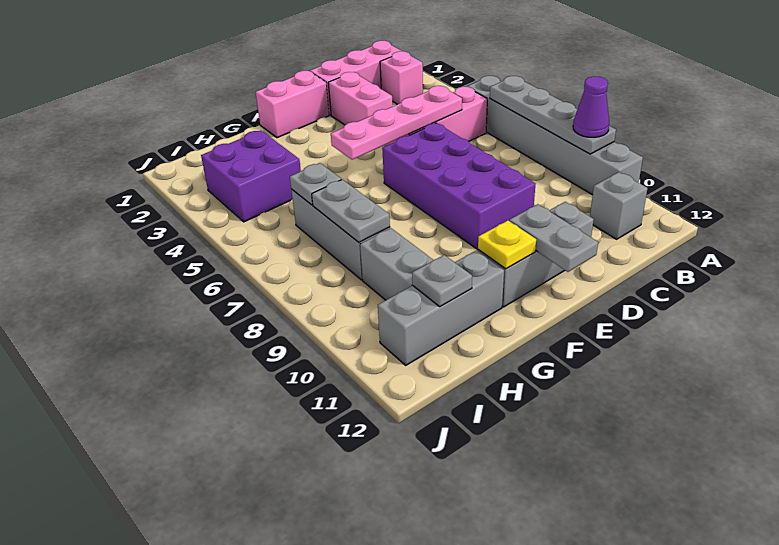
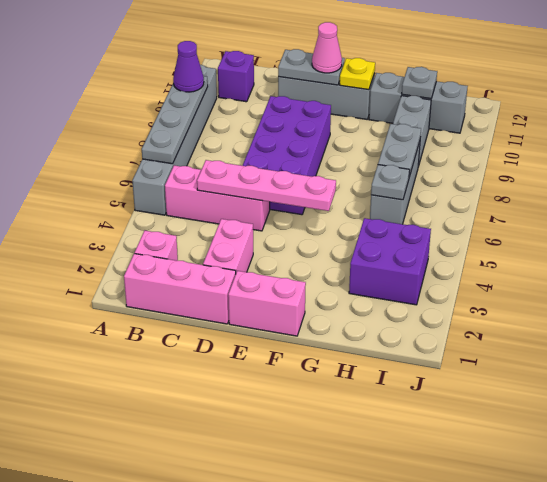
grey 1x1 brick [590,172,648,239] -> purple 1x1 brick [218,51,254,102]
grey 1x2 plate [509,204,598,272] -> grey 1x2 plate turned to [278,49,345,85]
none -> pink 1x1 cone [312,22,342,73]

